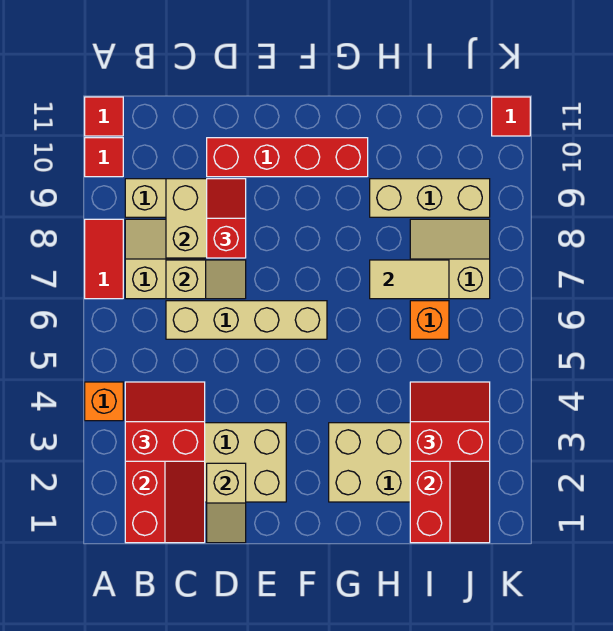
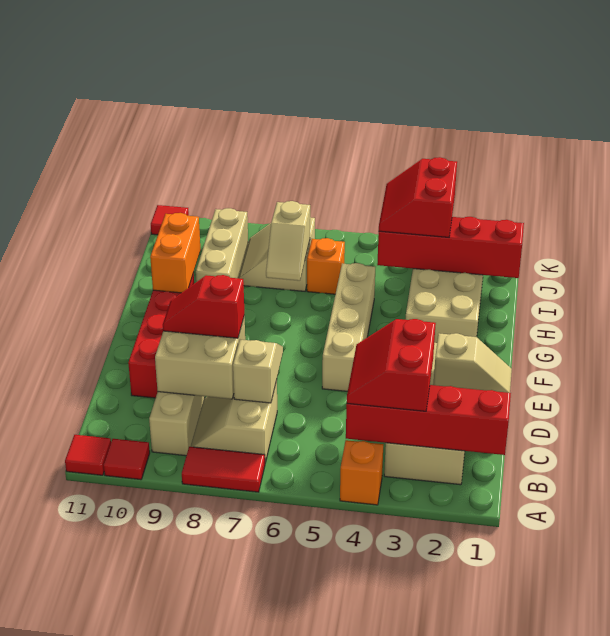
tan 1x4 brick [166,301,327,339] -> tan 1x4 brick moved to [322,263,375,391]
none -> orange 1x2 brick [150,213,200,293]
tan 1x2 tile [370,260,449,299] -> tan 1x2 slope [266,201,310,281]

